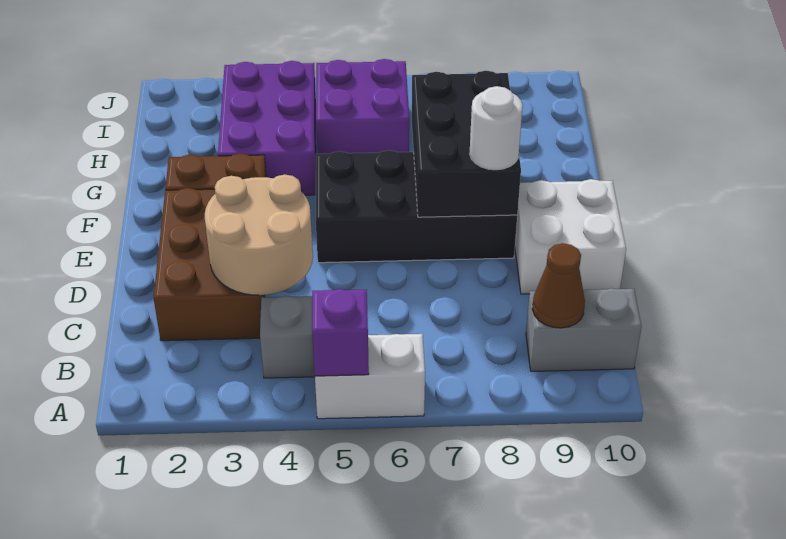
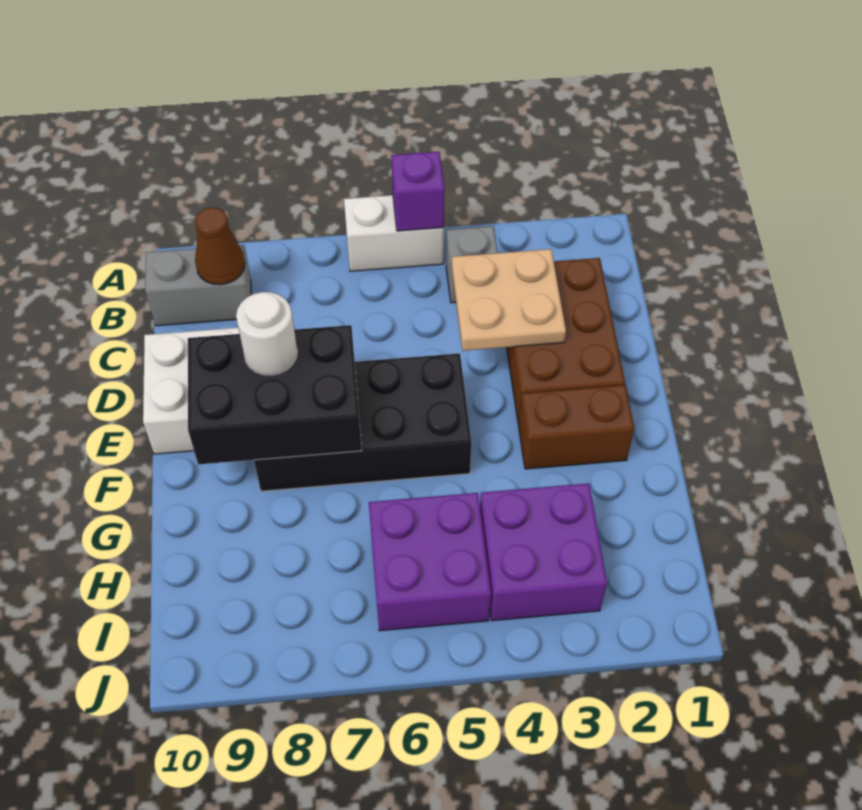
tan 2x2 round brick [205,175,313,295] -> tan 2x2 plate [451,249,566,351]
black 2x3 brick [412,71,521,217] -> black 2x3 brick turned to [188,325,362,464]
purple 2x3 brick [218,61,316,195] -> purple 2x2 brick [480,483,607,621]

